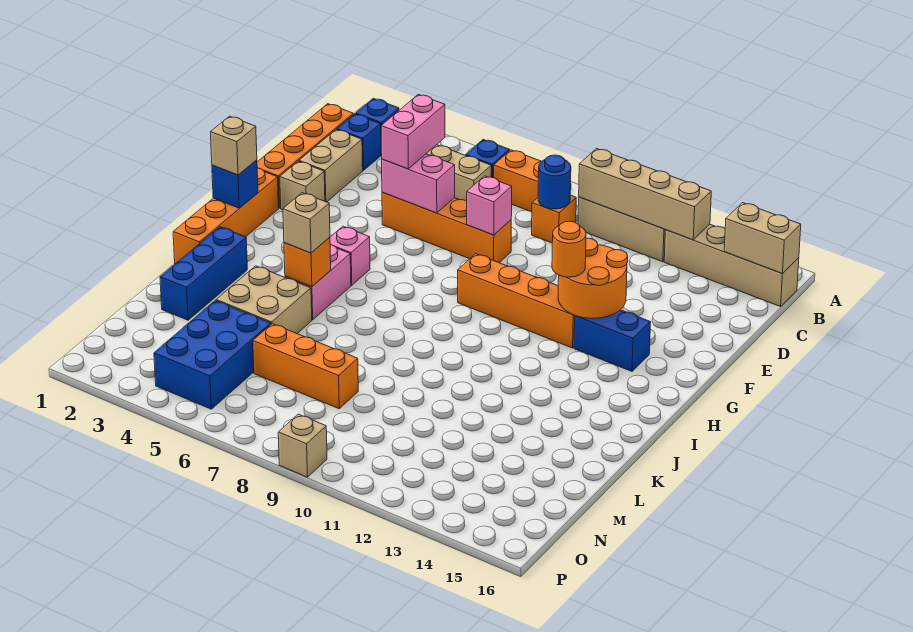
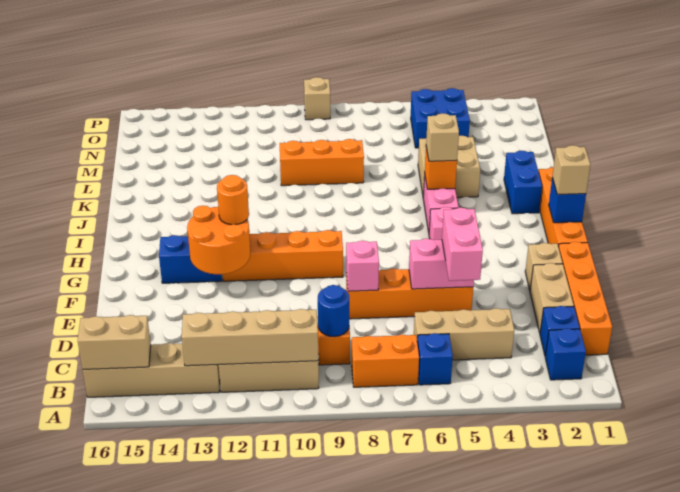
blue 1x3 brick [160,227,247,320] -> blue 1x2 brick [504,151,542,214]
blue 2x3 brick [154,300,271,409] -> blue 2x2 brick [411,88,470,148]
orange 1x3 brick [253,324,358,409] -> orange 1x3 brick moved to [280,139,364,186]

